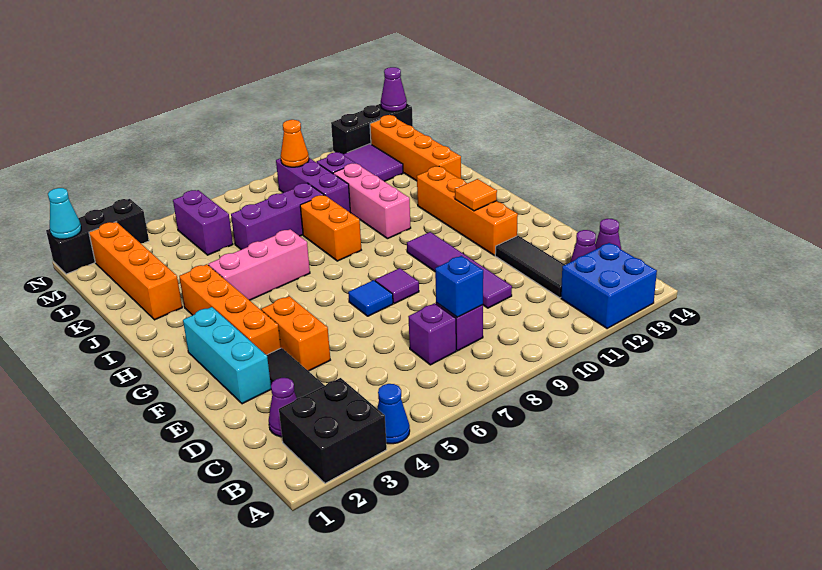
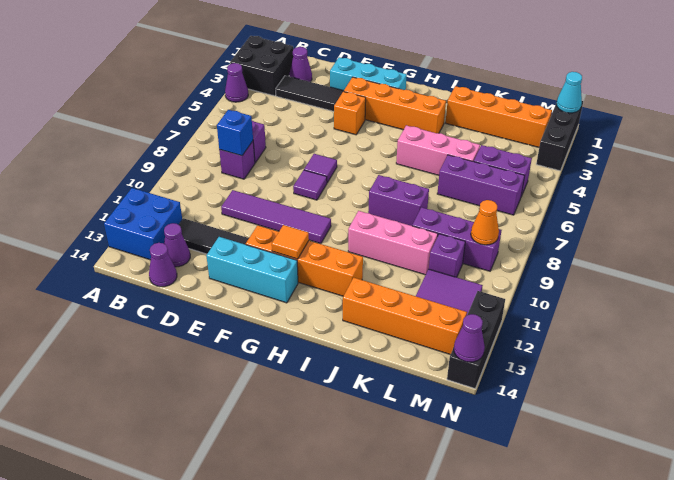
blue 1x1 cone [377,384,410,444] -> purple 1x1 cone [225,63,248,102]
orange 1x2 brick [262,296,330,371] -> orange 1x1 brick [334,92,366,135]
none -> cyan 1x3 brick [206,237,298,303]
blue 1x1 tile [348,280,393,316] -> purple 1x1 tile [304,154,337,183]
pink 1x3 brick [208,229,310,300] -> pink 1x3 brick turned to [396,125,480,175]
orange 1x2 brick [300,195,361,261] -> purple 1x2 brick [368,175,429,226]
purple 1x3 brick [231,183,323,250] -> purple 1x3 brick turned to [437,155,525,215]

